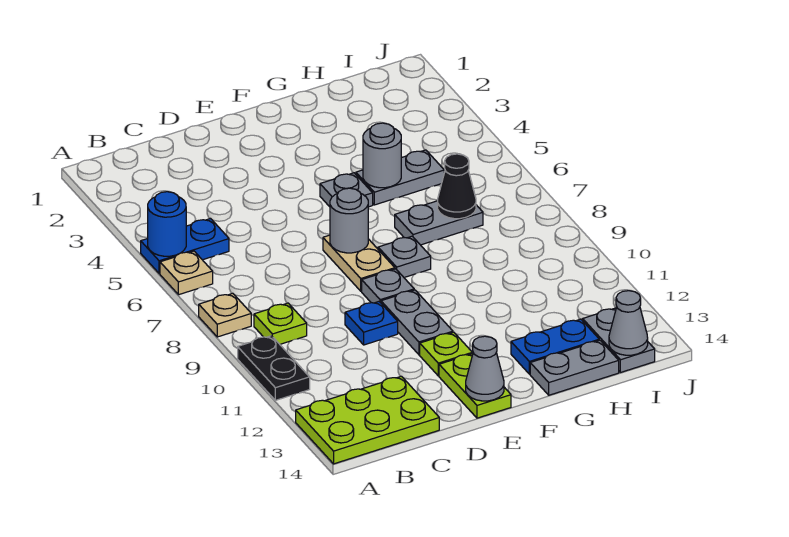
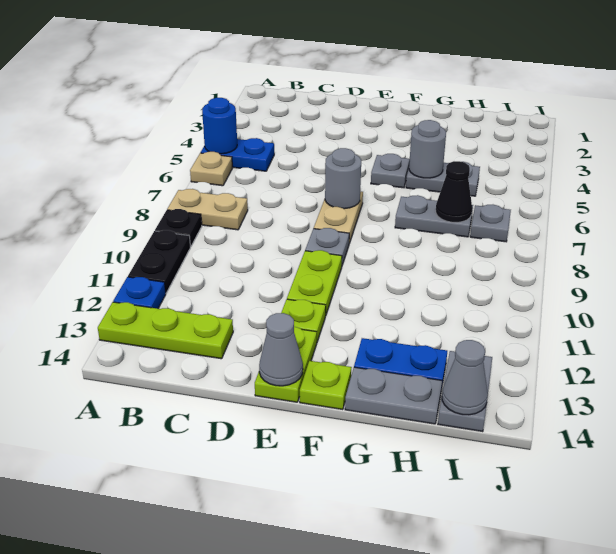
tan 1x1 plate [199,293,251,337] -> tan 1x2 plate [167,189,248,230]
none -> black 1x1 plate [155,209,202,247]
lime 2x3 plate [296,376,439,464] -> lime 1x3 plate [98,302,233,359]
lime 1x1 plate [254,303,307,344] -> lime 1x1 plate moved to [300,361,352,410]
blue 1x1 plate [345,302,398,345] -> blue 1x1 plate moved to [113,277,166,309]
grey 1x2 plate [381,290,453,355] -> lime 1x2 plate [287,250,342,316]
grey 1x1 plate [378,236,431,277] -> grey 1x1 plate moved to [470,205,511,242]

